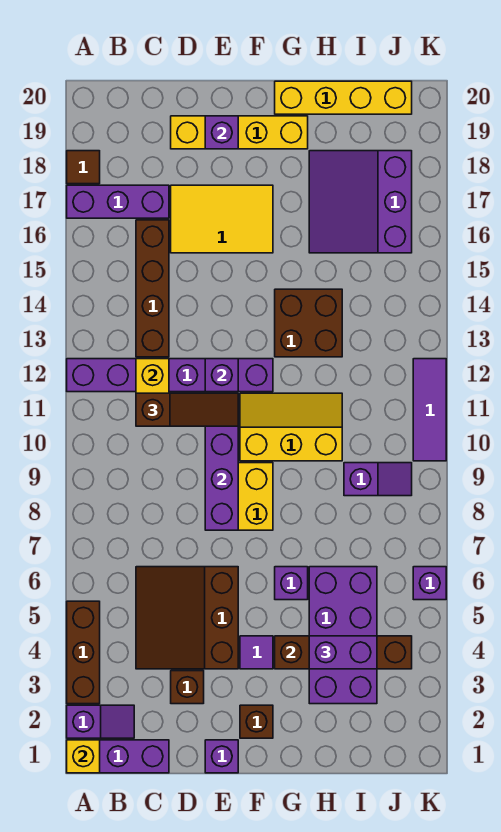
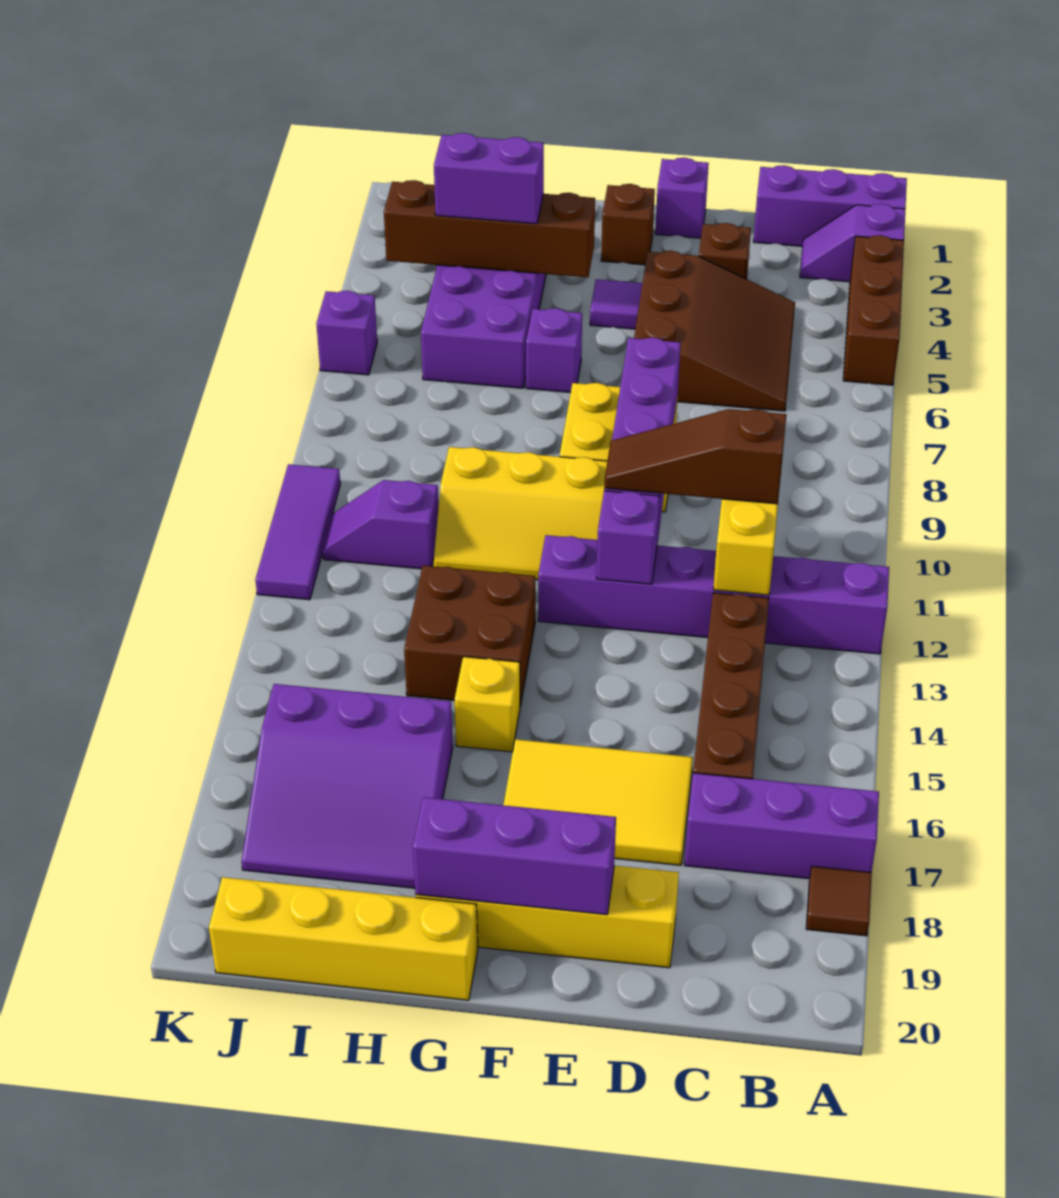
yellow 1x1 brick [67,740,100,773] -> yellow 1x1 brick moved to [455,657,520,752]
purple 1x1 brick [205,116,238,149] -> purple 1x3 brick [413,797,616,915]
purple 3x3 slope [309,151,412,253] -> purple 3x3 slope turned to [241,684,453,888]
purple 1x2 slope [344,463,412,496] -> purple 1x2 slope moved to [323,480,439,569]

